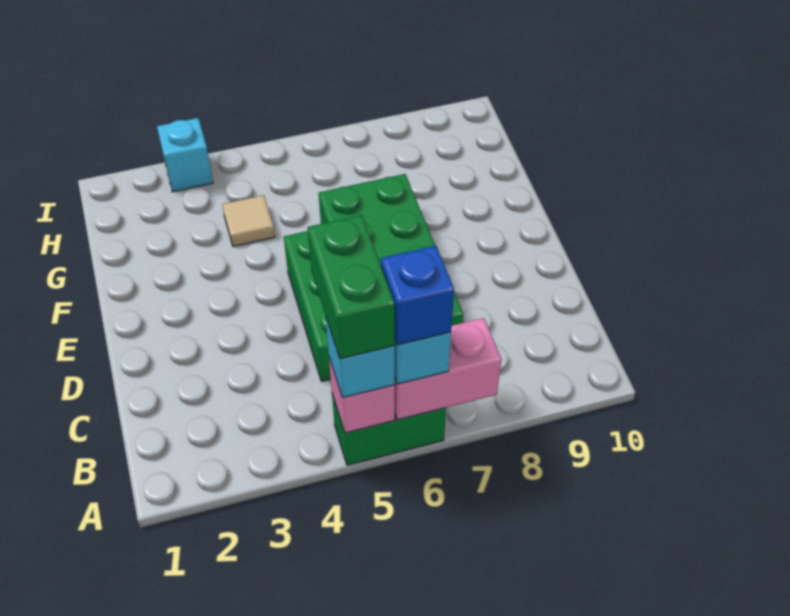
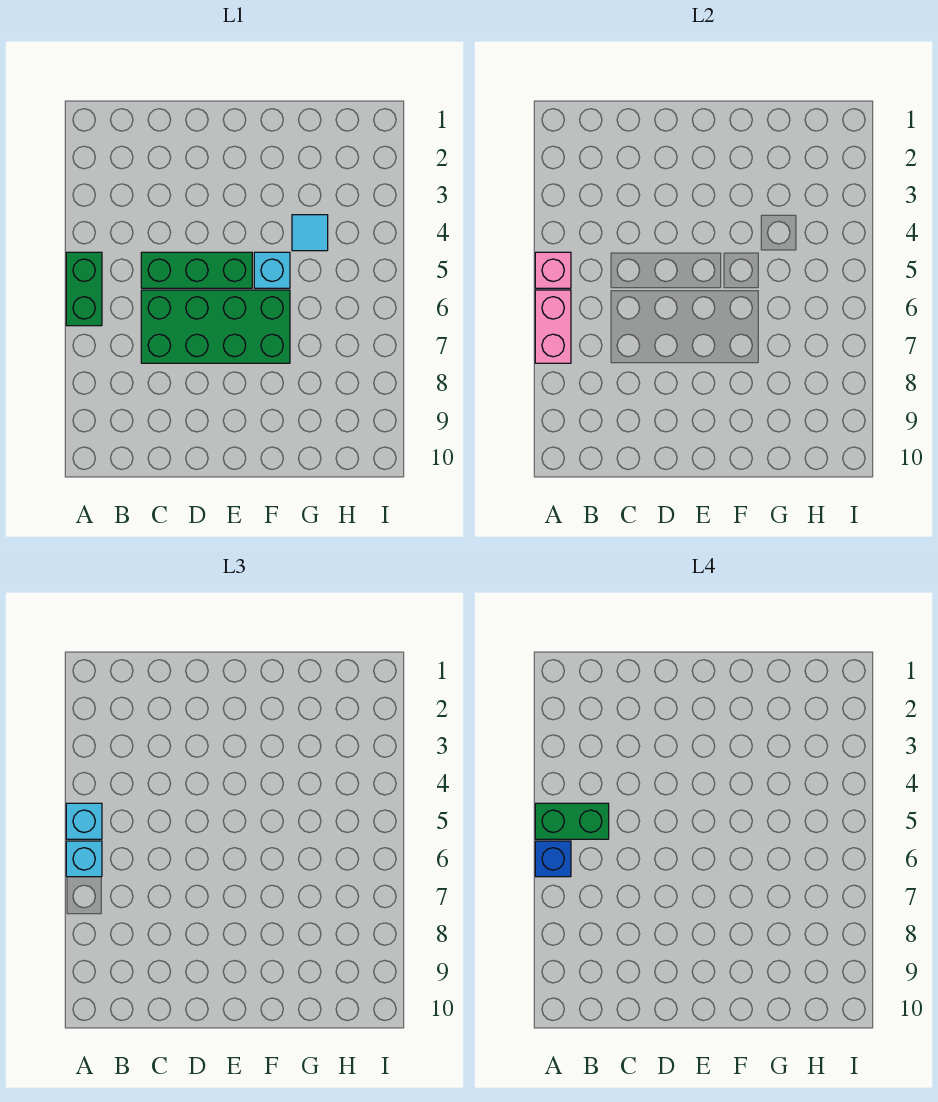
tan 1x1 tile [222,195,275,247] -> cyan 1x1 tile [292,215,328,251]
cyan 1x1 brick [157,118,213,192] -> cyan 1x1 brick moved to [254,252,290,288]

